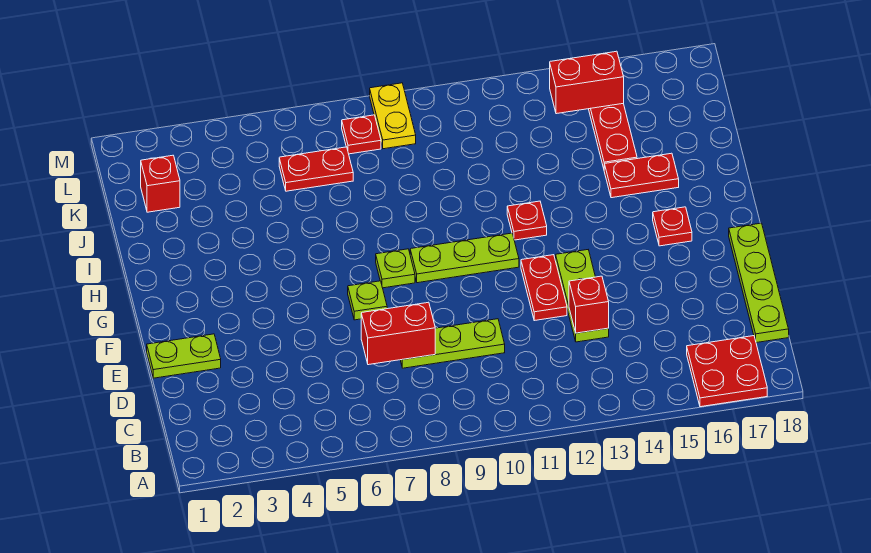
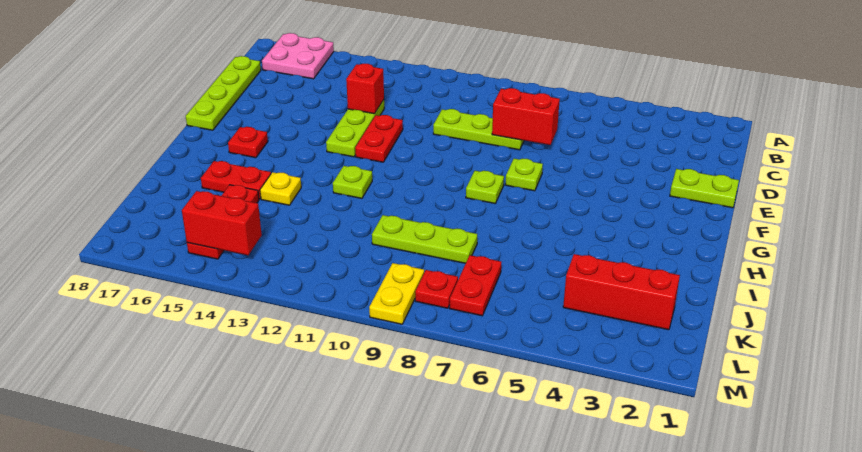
red 2x2 plate [687,336,767,407] -> pink 2x2 plate [262,33,334,79]
lime 1x3 plate [410,233,519,283] -> lime 1x3 plate moved to [372,215,477,263]
red 1x1 plate [507,201,547,240] -> lime 1x1 plate [333,166,372,198]
none -> yellow 1x1 plate [260,172,301,205]
red 1x1 brick [141,155,180,212] -> red 1x3 brick [563,254,680,330]
red 1x2 plate [279,147,353,191] -> red 1x2 plate turned to [450,255,501,316]

